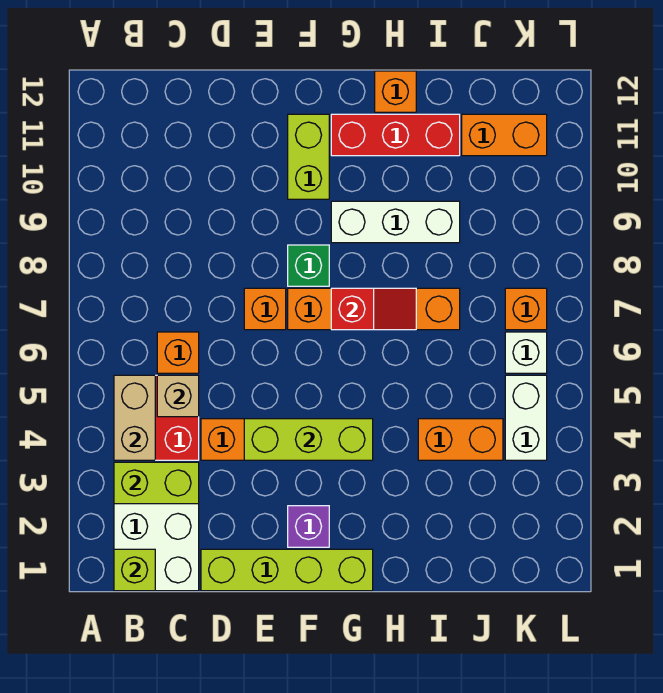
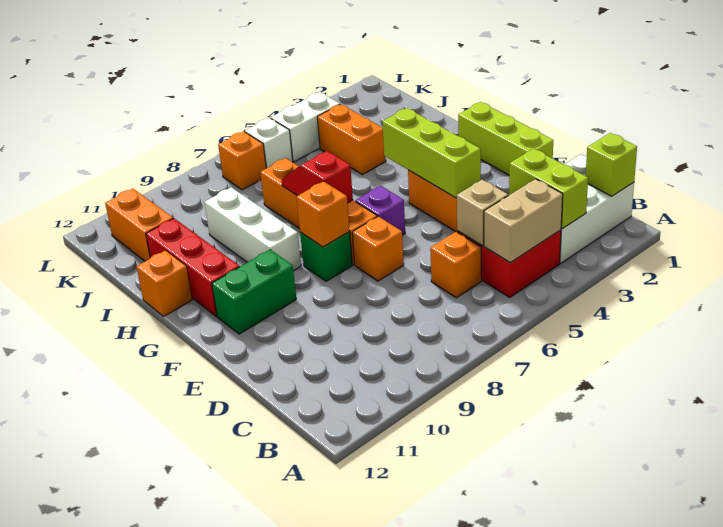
lime 1x4 brick [201,549,373,591] -> lime 1x3 brick [458,102,553,175]
purple 1x1 brick [288,506,329,547] -> purple 1x1 brick moved to [355,186,405,235]
none -> orange 1x1 brick [296,181,350,247]
lime 1x2 brick [288,114,329,199] -> green 1x2 brick [212,250,296,334]

